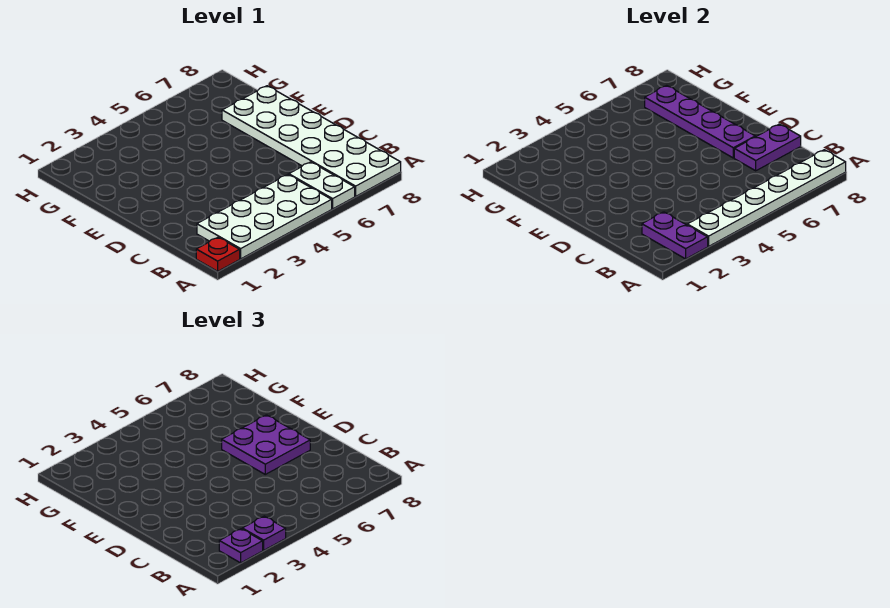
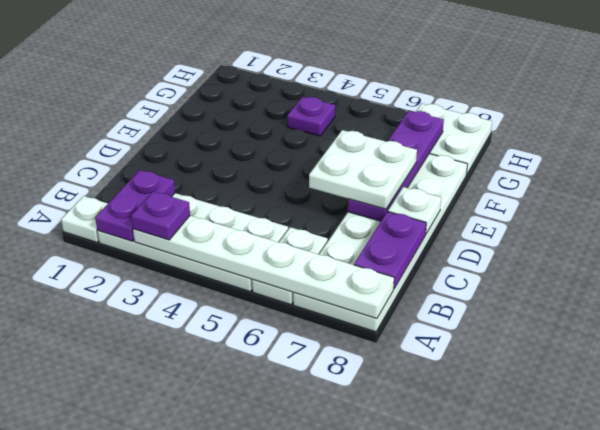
red 1x1 plate [196,237,240,271] -> white 1x1 plate [61,196,108,243]
purple 1x1 plate [219,529,263,563] -> purple 1x1 plate moved to [287,97,335,136]
purple 1x2 plate [734,124,801,171] -> purple 1x2 plate turned to [354,212,426,289]
purple 2x2 plate [222,415,310,474] -> white 2x2 plate [309,130,417,209]
none -> white 1x1 plate [388,187,441,234]
none -> white 2x2 plate [416,104,492,175]

